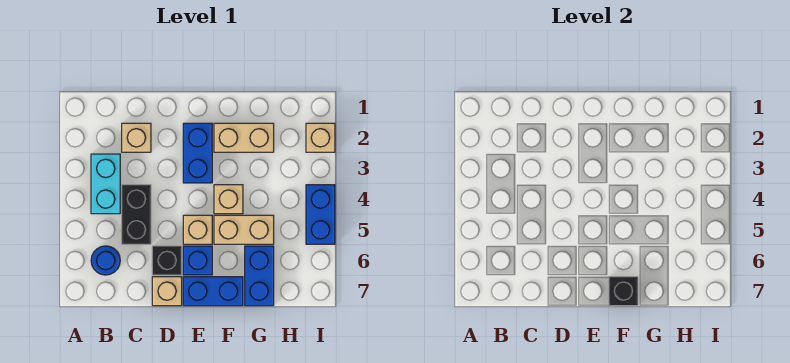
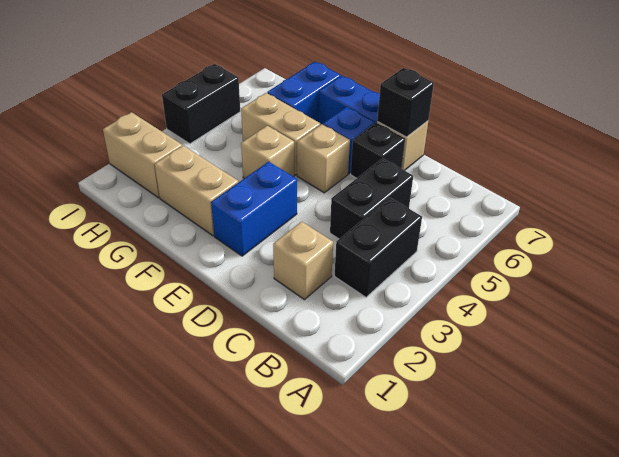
cyan 1x2 brick [91,154,120,214] -> black 1x2 brick [335,198,422,297]
blue 1x1 round brick [91,246,120,275] -> none
black 1x1 brick [609,277,638,306] -> black 1x1 brick moved to [377,68,434,137]
tan 1x1 brick [306,123,335,152] -> tan 1x2 brick [103,112,182,198]
blue 1x2 brick [306,185,335,244] -> black 1x2 brick [162,64,240,144]

